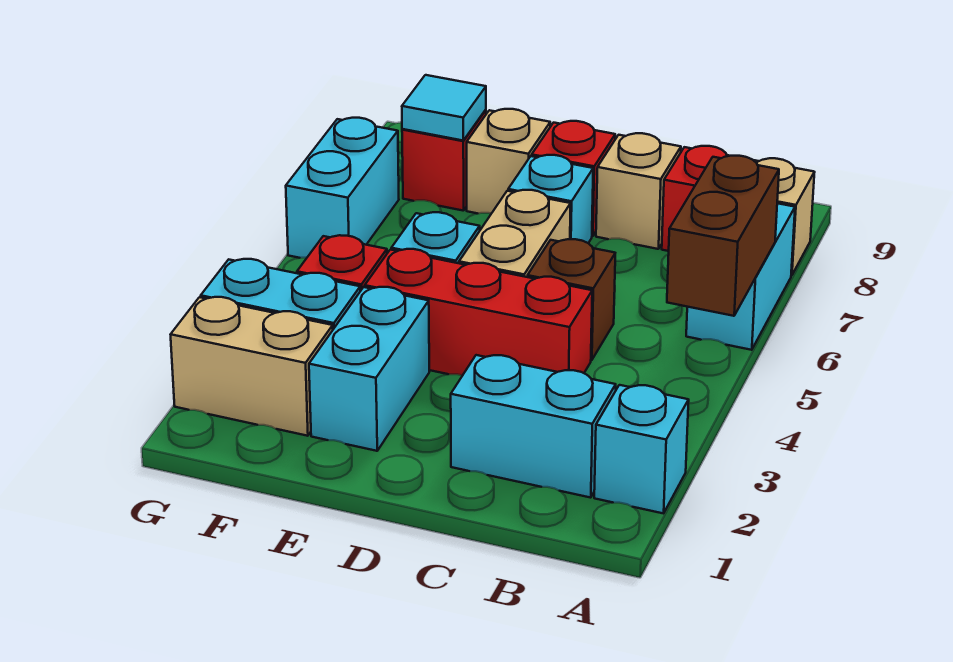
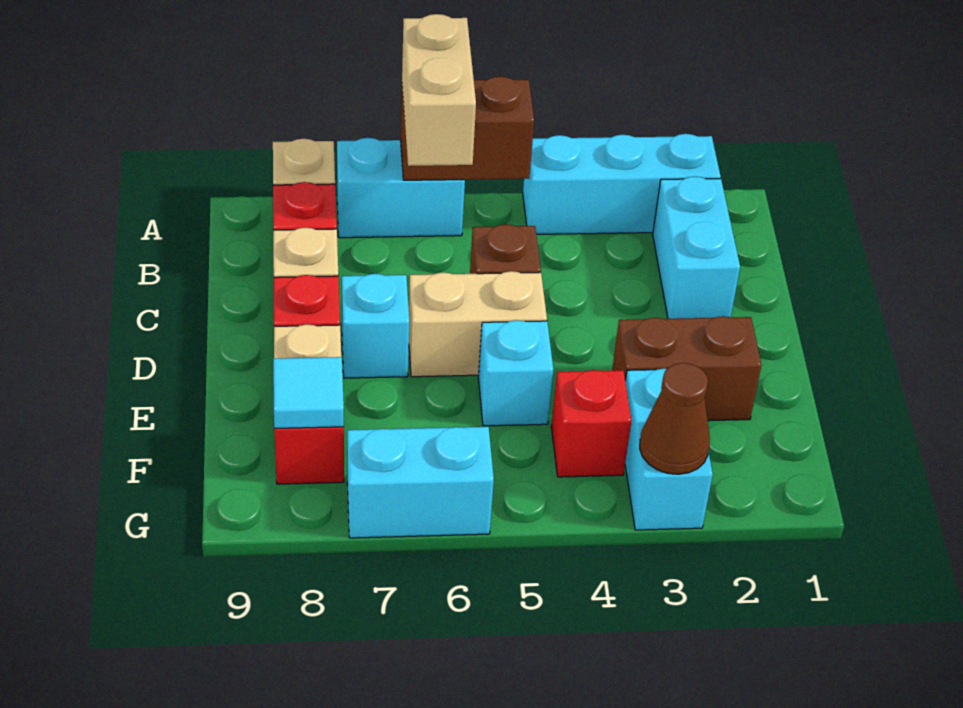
cyan 1x1 brick [594,385,689,513] -> cyan 1x3 brick [523,134,721,234]
red 1x3 brick [365,249,592,375] -> none
cyan 1x2 brick [309,287,429,451] -> brown 1x2 brick [612,316,762,421]
tan 1x2 brick [171,297,333,436] -> tan 1x2 brick moved to [402,14,476,166]
none -> brown 1x1 cone [640,363,710,474]

